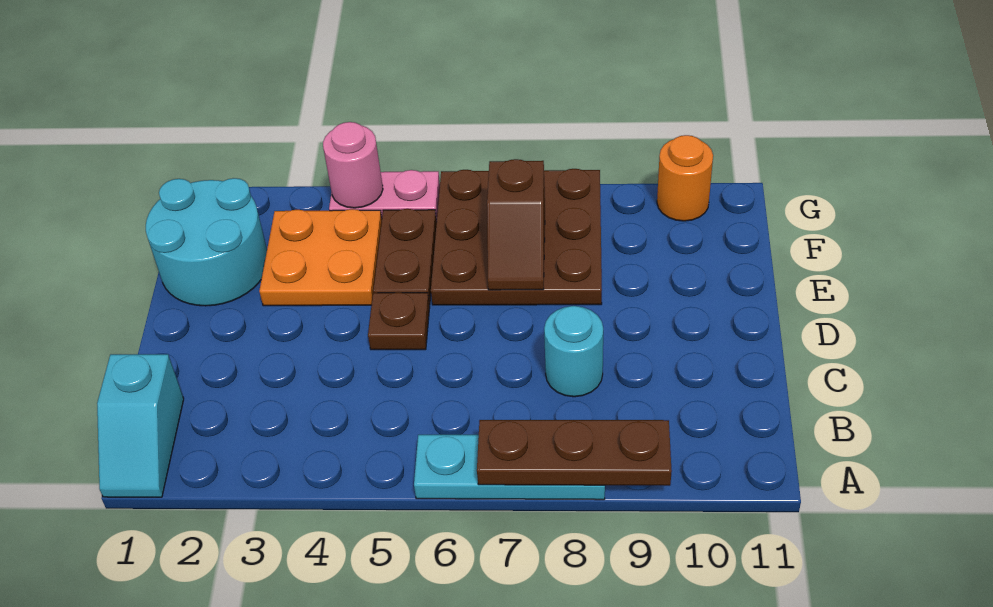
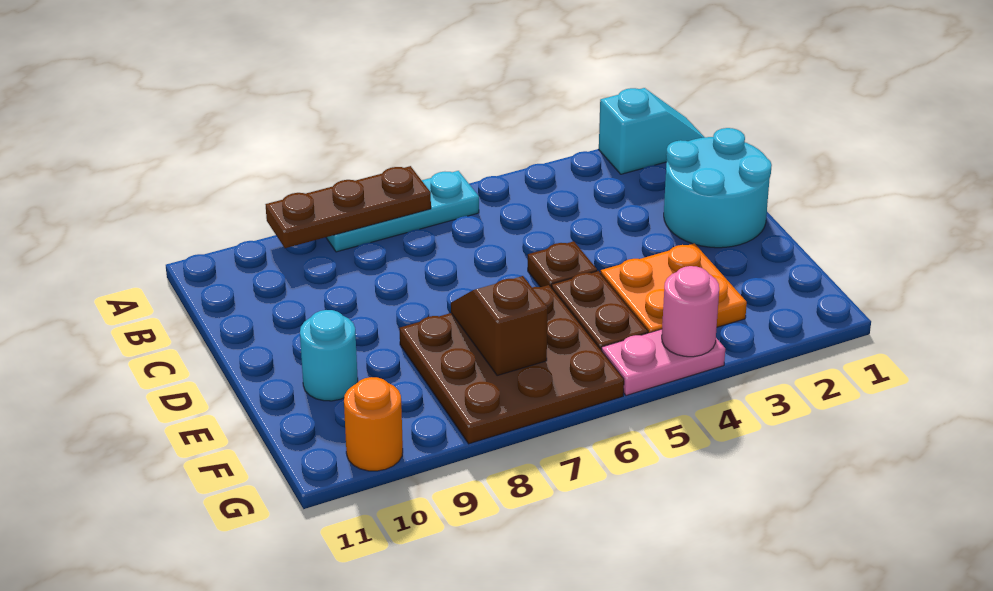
cyan 1x2 slope [97,354,184,497] -> cyan 1x2 slope turned to [599,88,705,174]
cyan 1x1 round brick [544,306,603,397] -> cyan 1x1 round brick moved to [300,310,358,401]
cyan 2x2 round brick [146,178,267,306] -> cyan 2x2 round brick moved to [664,128,772,248]

